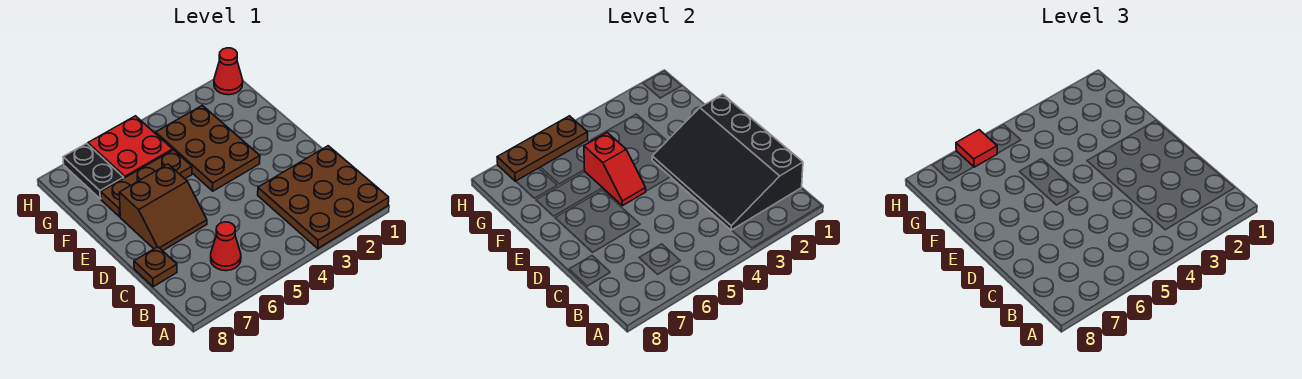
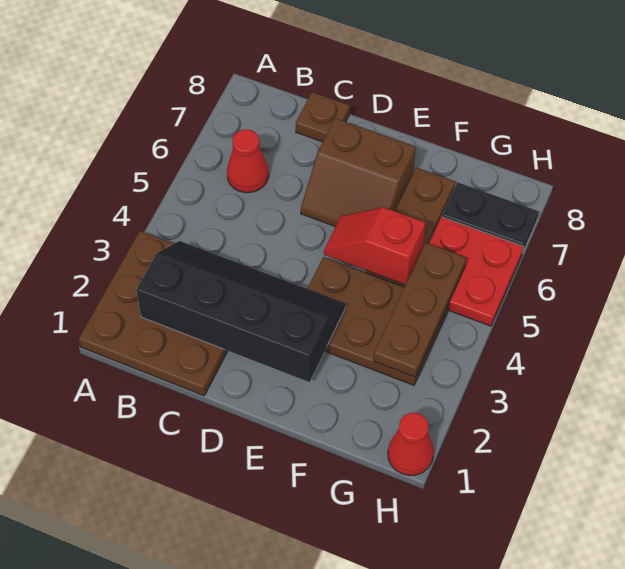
black 3x4 slope [652,94,803,230] -> black 2x4 slope [136,241,346,382]
brown 2x2 slope [119,164,207,251] -> brown 2x2 slope turned to [301,118,416,227]
brown 1x3 plate [497,116,588,181] -> brown 1x3 plate moved to [374,243,466,377]
red 1x1 tile [956,130,997,167] -> none

